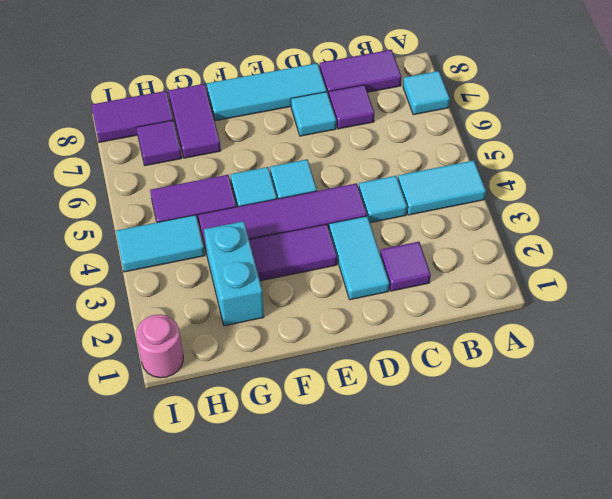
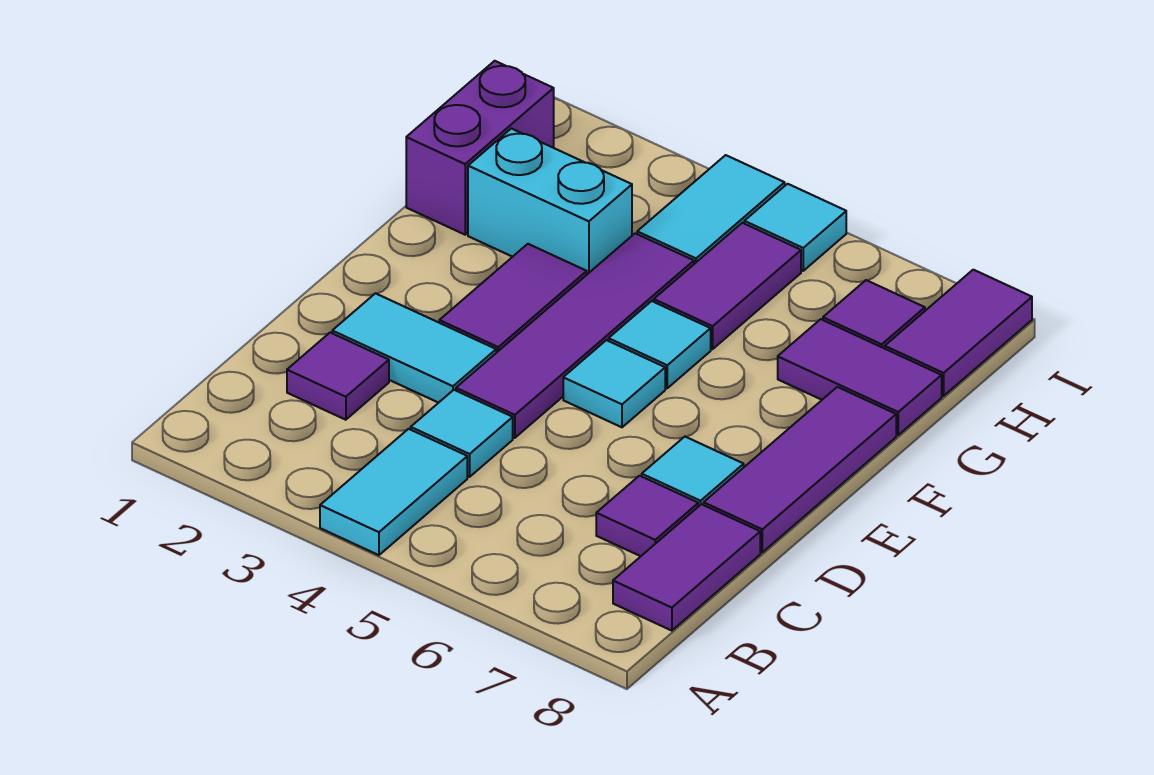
cyan 1x1 tile [403,71,450,115] -> cyan 1x1 tile moved to [744,184,846,271]
cyan 1x3 tile [207,63,327,121] -> purple 1x3 tile [704,387,896,552]
none -> purple 1x2 brick [406,61,554,235]
pink 1x1 round brick [136,314,183,378] -> none

